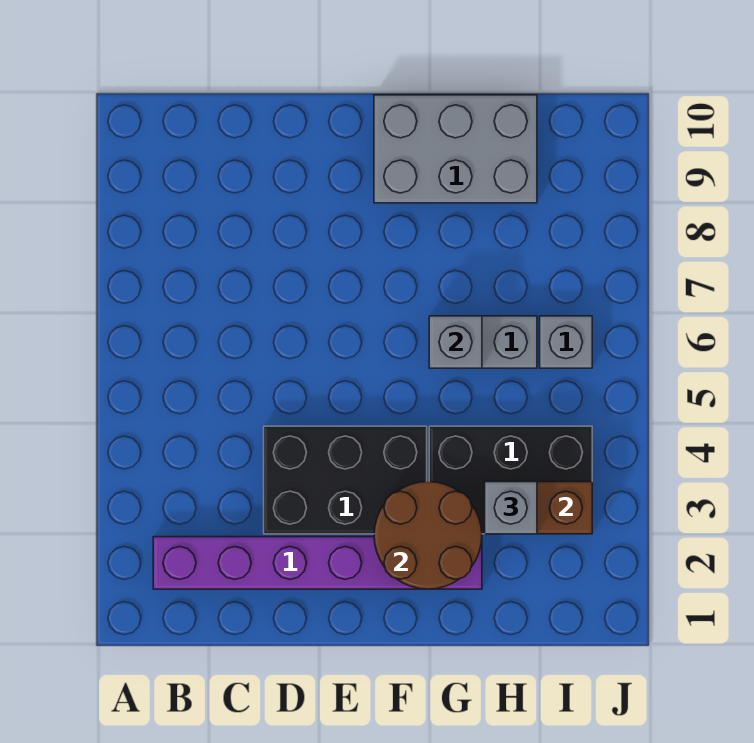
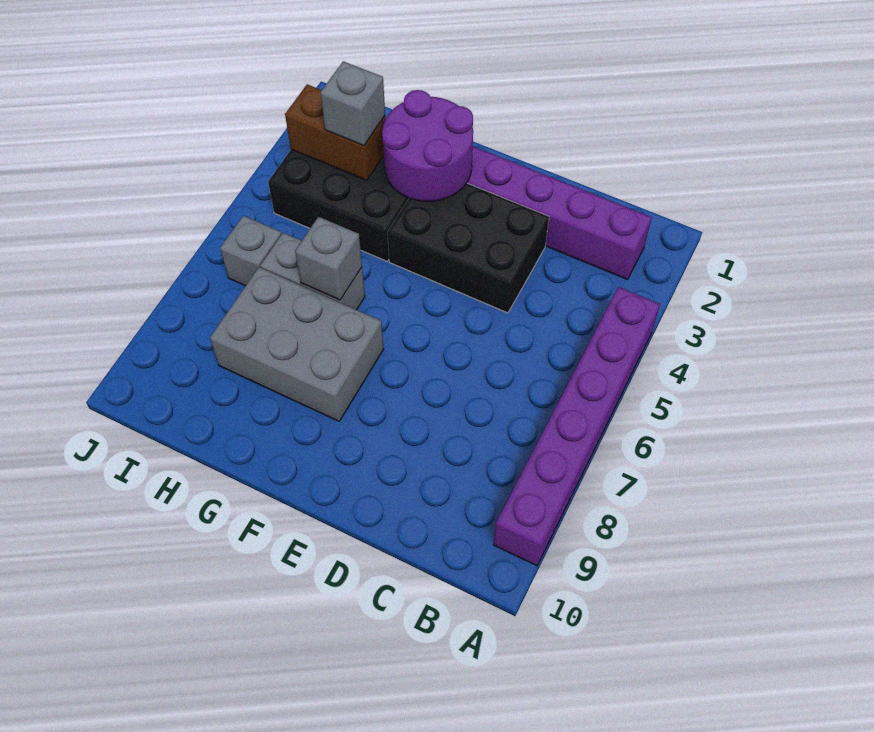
none -> purple 1x6 brick [494,287,660,566]
brown 2x2 round brick [374,482,482,589] -> purple 2x2 round brick [382,90,473,201]
grey 2x3 brick [374,95,537,203] -> grey 2x3 brick moved to [210,267,384,421]

